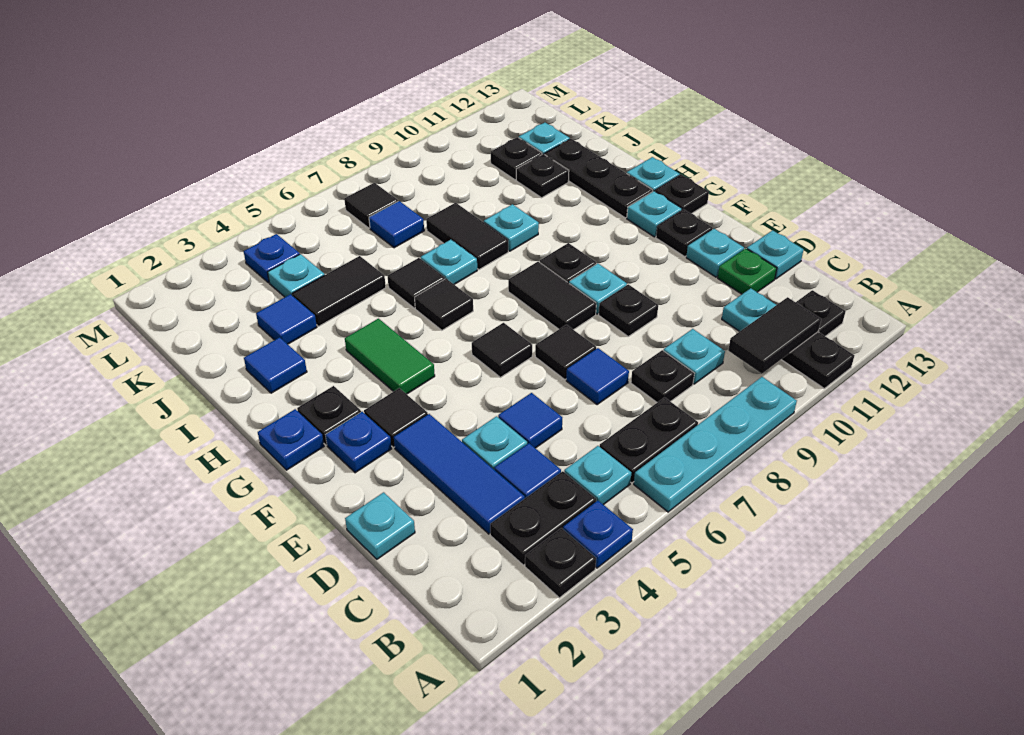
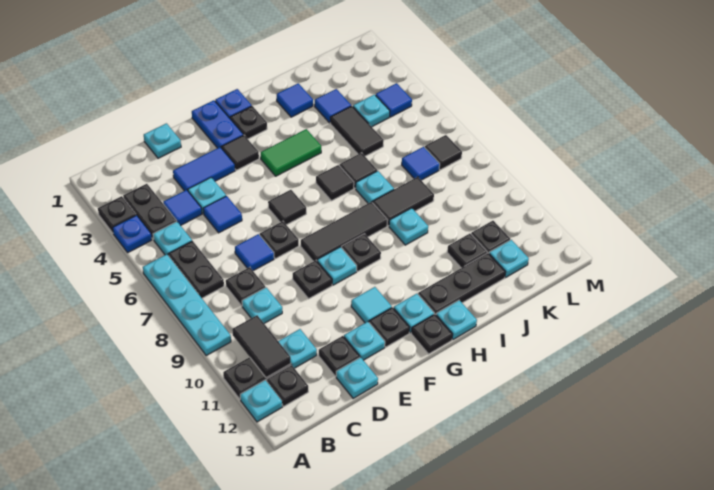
none -> cyan 1x1 plate [240,380,282,422]
blue 1x3 tile [394,414,525,534] -> blue 1x2 tile [173,147,235,191]
green 1x1 plate [718,248,777,294] -> black 1x1 plate [319,336,360,376]
black 1x1 tile [535,325,596,380] -> black 1x1 plate [260,221,299,259]
blue 1x1 plate [326,412,392,473] -> blue 1x2 plate [192,100,243,148]
black 1x2 tile [508,262,596,330] -> black 1x3 tile [301,202,388,262]
none -> cyan 1x1 tile [351,287,392,323]
blue 1x1 plate [244,234,300,283] -> blue 1x1 tile [376,83,412,117]

